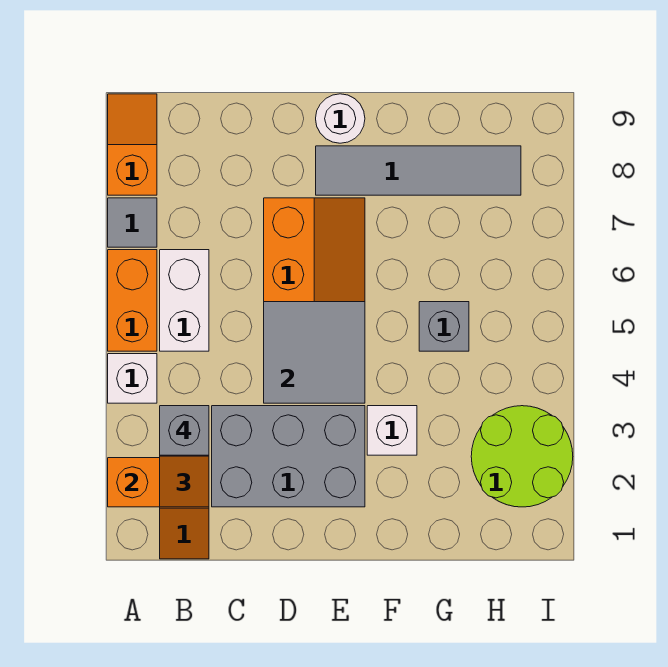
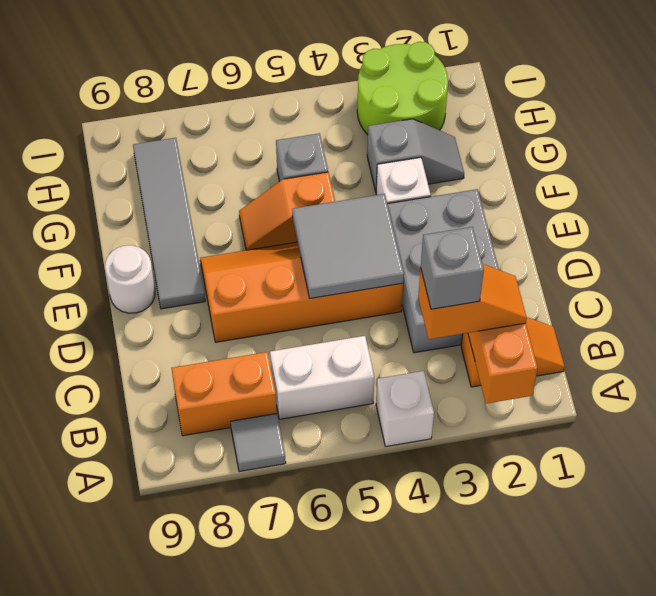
orange 1x2 brick [108,250,157,351] -> orange 1x2 brick moved to [172,352,277,436]
orange 1x2 slope [108,94,157,195] -> orange 1x2 slope moved to [239,172,335,250]
none -> grey 1x2 slope [367,119,464,191]

